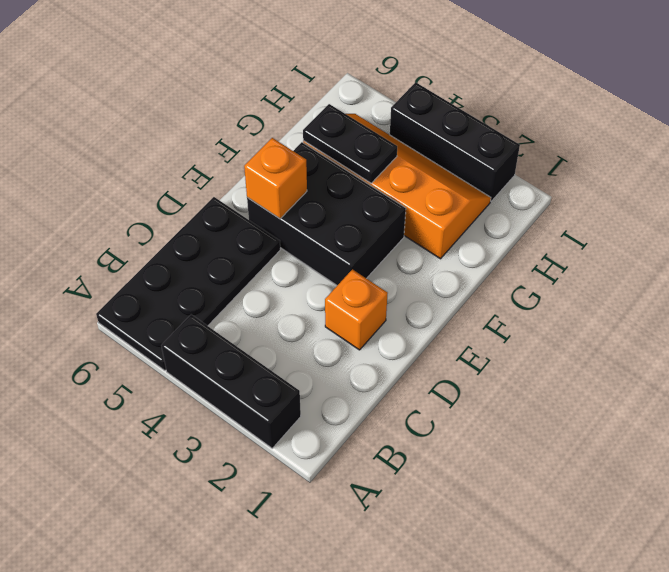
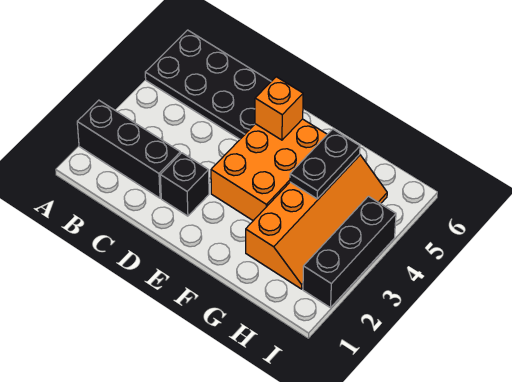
black 1x3 brick [161,315,301,448] -> black 1x3 brick turned to [77,100,181,198]
orange 1x1 brick [325,269,388,350] -> black 1x1 brick [160,153,209,216]
black 2x3 brick [247,142,406,285] -> orange 2x3 brick [211,119,327,221]

